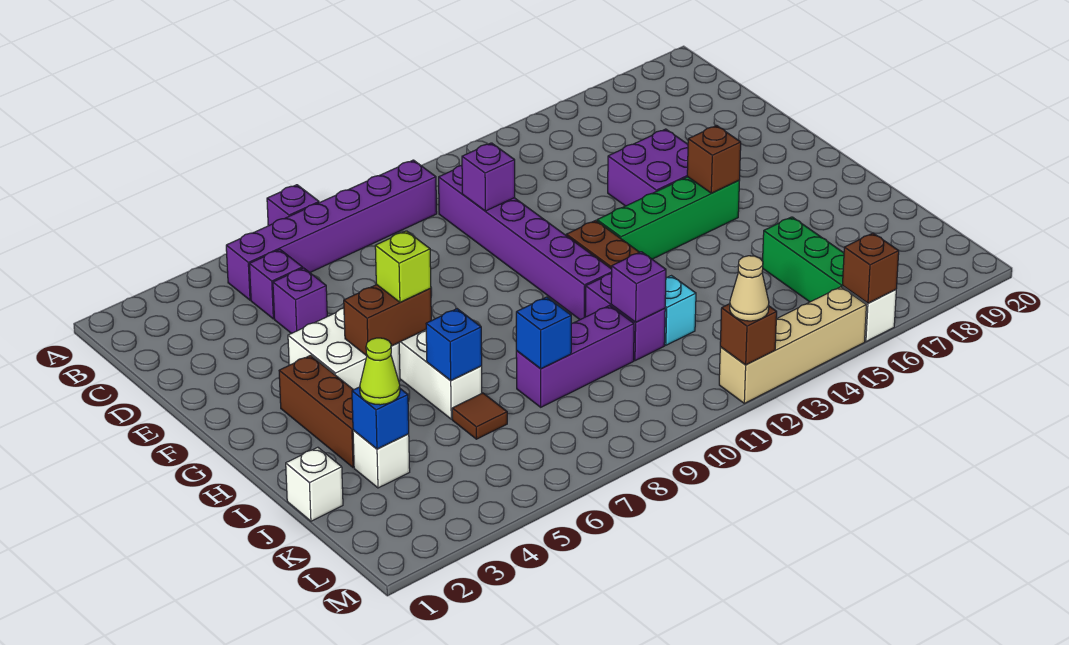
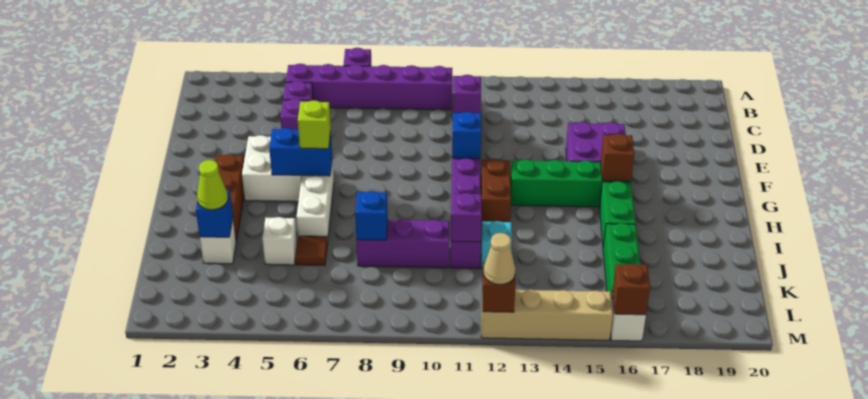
brown 1x2 brick [344,285,431,356] -> blue 1x2 brick [269,128,332,176]
none -> green 1x2 brick [599,181,636,246]
blue 1x1 brick [426,309,482,381] -> blue 1x1 brick moved to [452,112,481,159]
white 1x1 brick [286,447,343,521] -> white 1x1 brick moved to [262,217,297,265]

